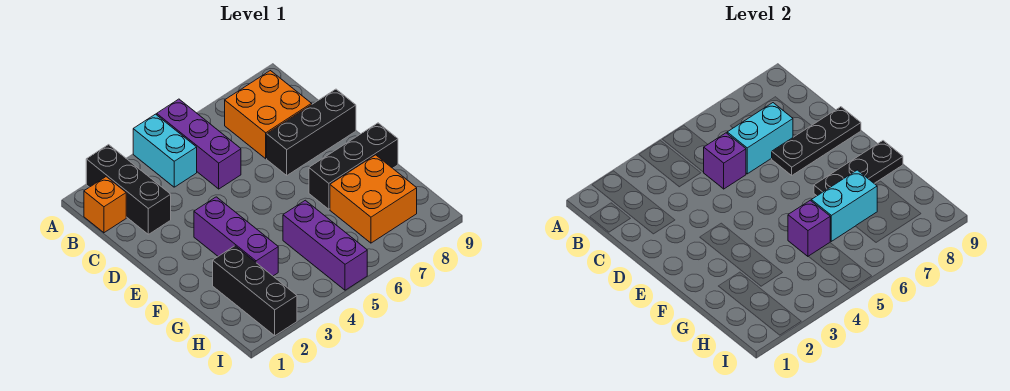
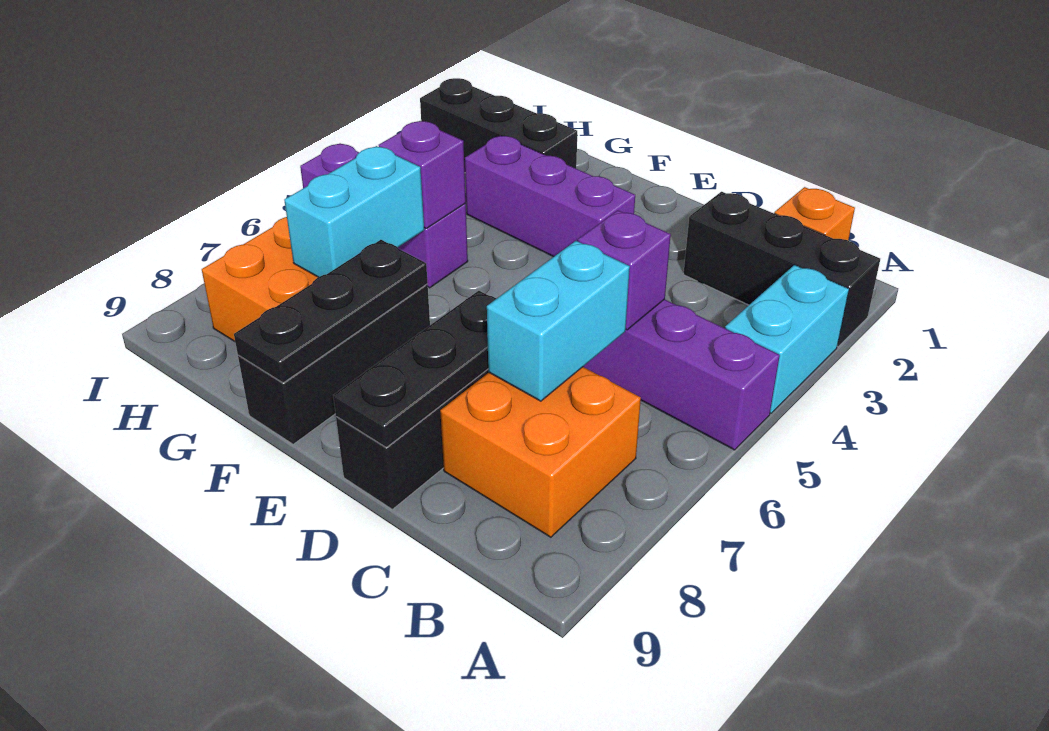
cyan 1x2 brick [133,114,197,187] -> cyan 1x2 brick turned to [725,265,849,413]

